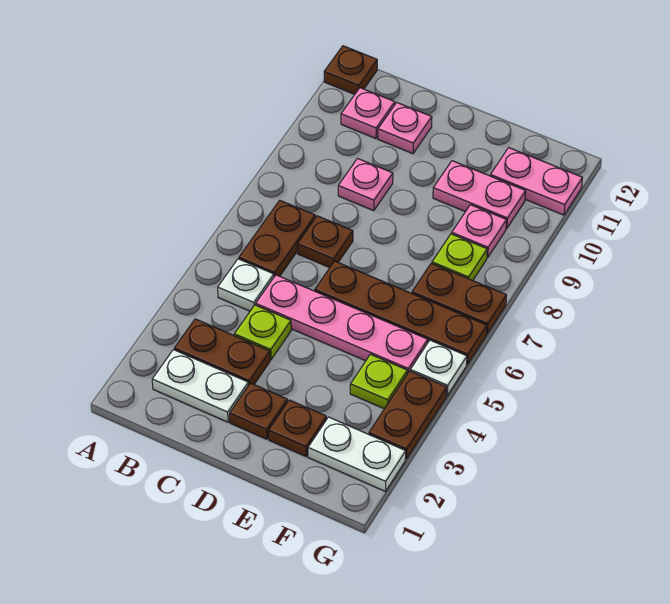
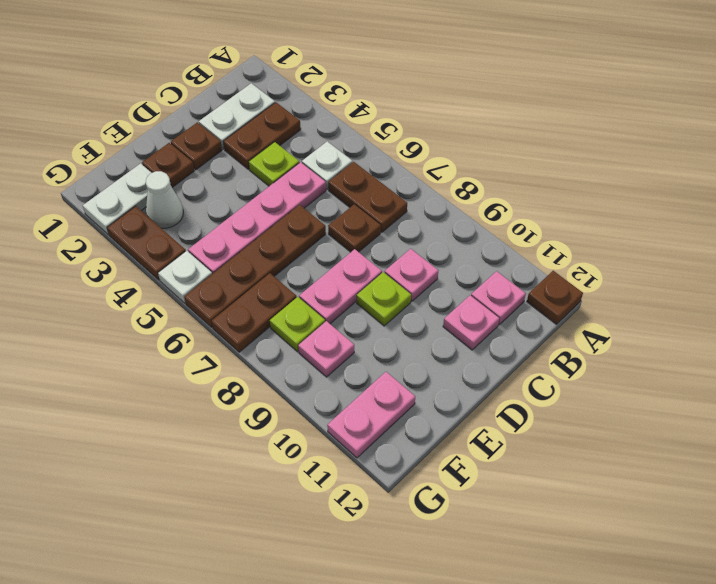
pink 1x2 plate [433,161,526,228] -> pink 1x2 plate moved to [299,249,382,324]
none -> white 1x1 cone [146,171,183,228]
lime 1x1 plate [350,354,407,409] -> lime 1x1 plate moved to [357,272,411,326]

